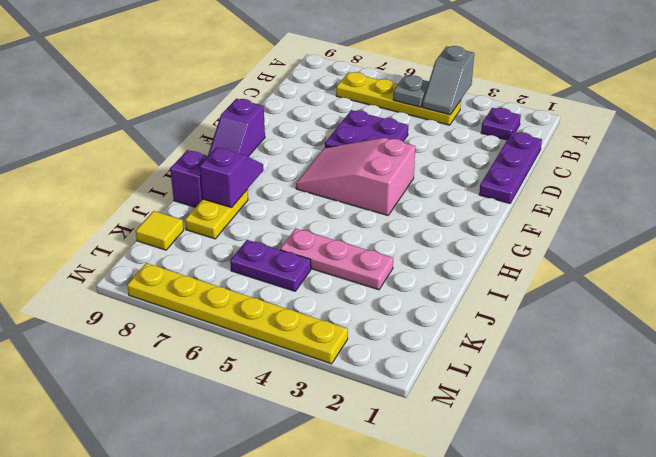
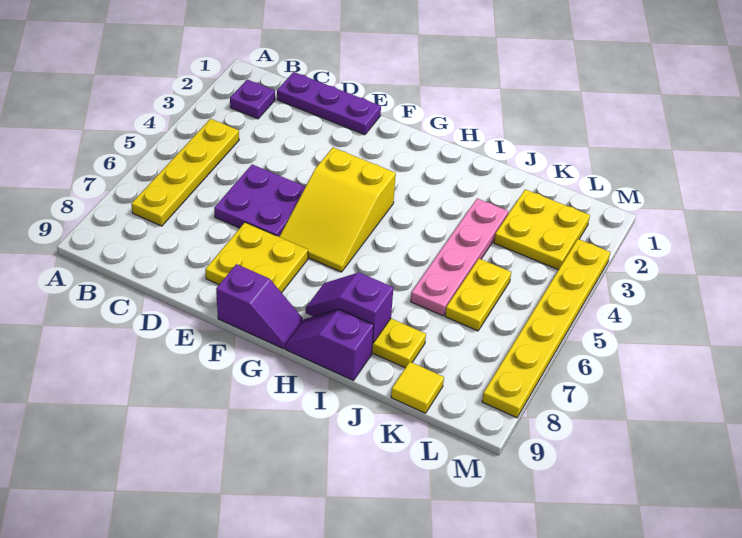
grey 1x2 slope [422,46,474,115] -> none
grey 1x1 plate [393,76,429,107] -> none
none -> yellow 2x2 plate [205,222,308,293]
pink 2x3 slope [296,138,415,215] -> yellow 2x3 slope [279,148,396,272]
pink 1x3 plate [280,229,393,290] -> pink 1x4 plate [411,198,508,316]
none -> yellow 2x2 plate [494,189,590,270]
purple 1x2 plate [230,240,311,291] -> yellow 1x2 plate [445,259,511,331]

